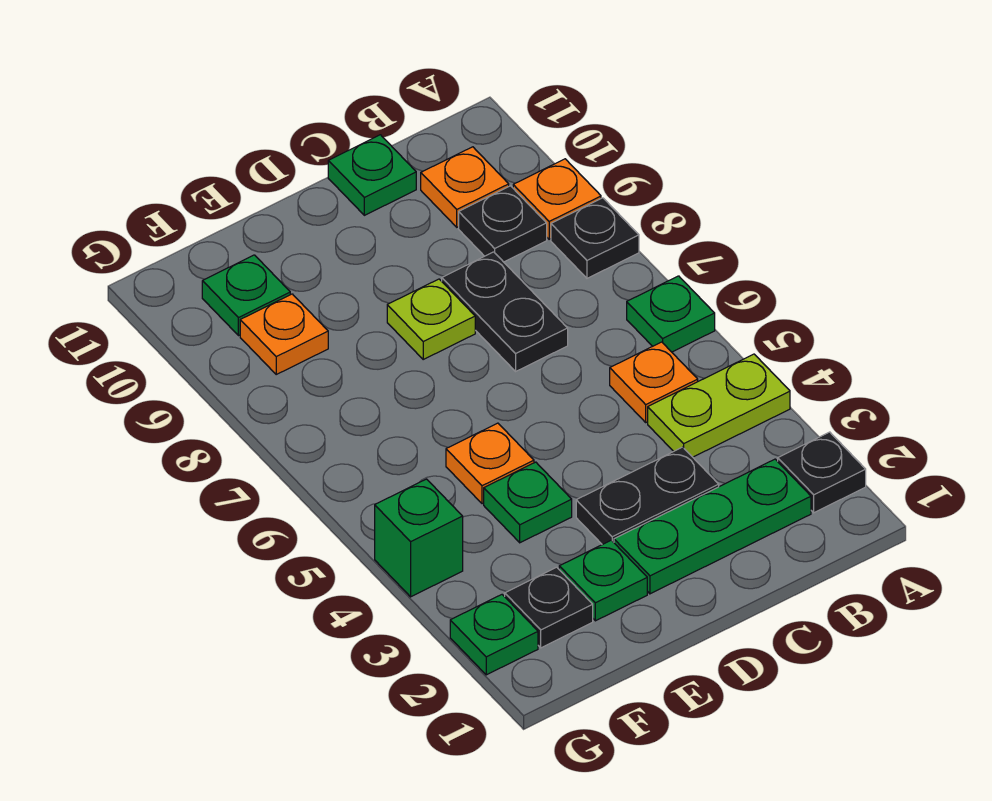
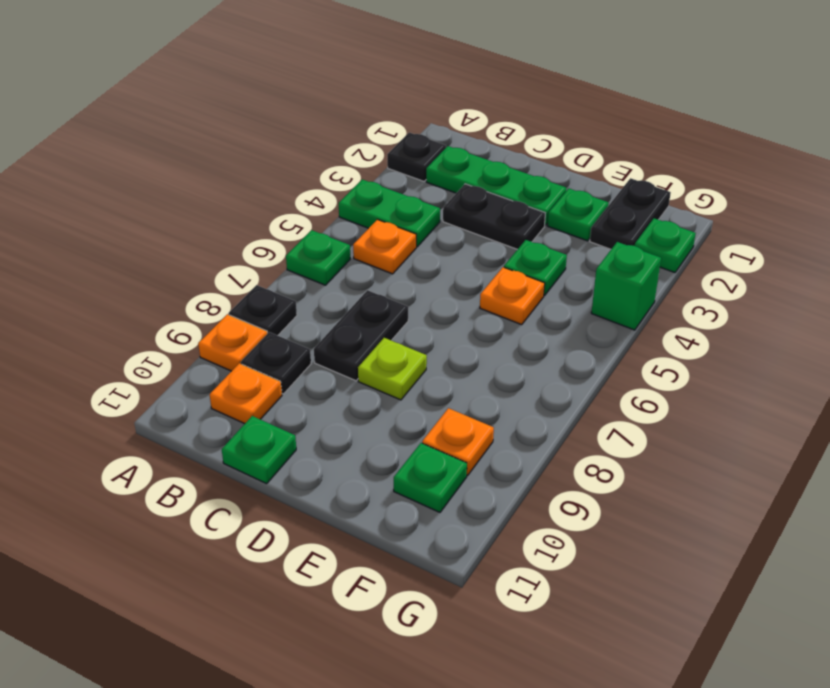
lime 1x2 plate [648,354,790,457] -> green 1x2 plate [339,179,440,247]
black 1x1 plate [505,567,593,648] -> black 1x2 plate [590,178,671,249]

